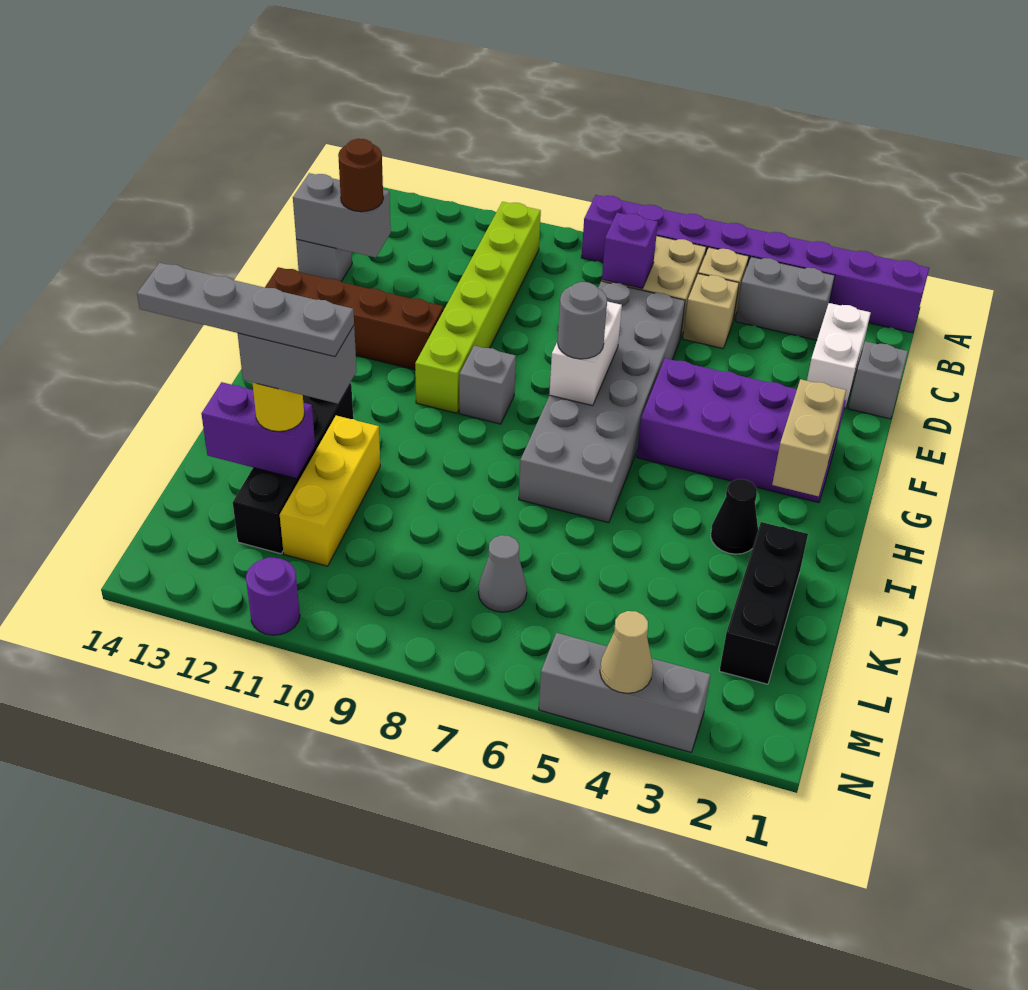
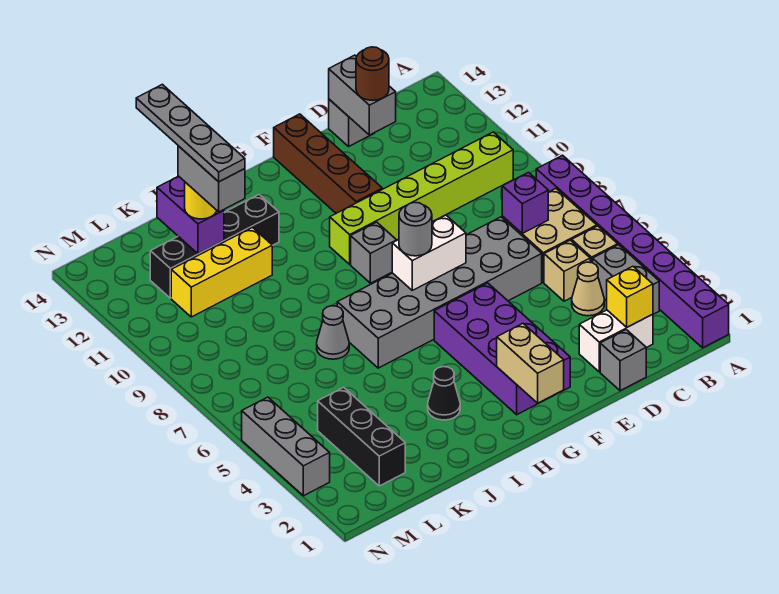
none -> yellow 1x1 brick [607,266,653,327]
tan 1x2 brick [772,379,846,496] -> tan 1x2 brick turned to [497,323,564,403]
black 1x3 brick [720,522,808,684] -> black 1x3 brick turned to [318,387,405,486]
grey 1x1 cone [478,535,527,612] -> grey 1x1 cone moved to [317,306,349,359]
tan 1x1 cone [600,611,653,693] -> tan 1x1 cone moved to [572,262,604,316]
purple 1x1 round brick [246,557,300,635] -> none

